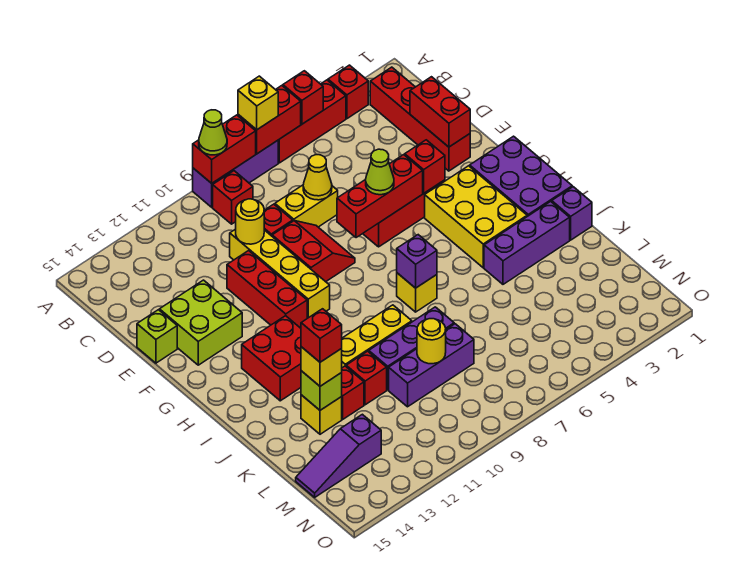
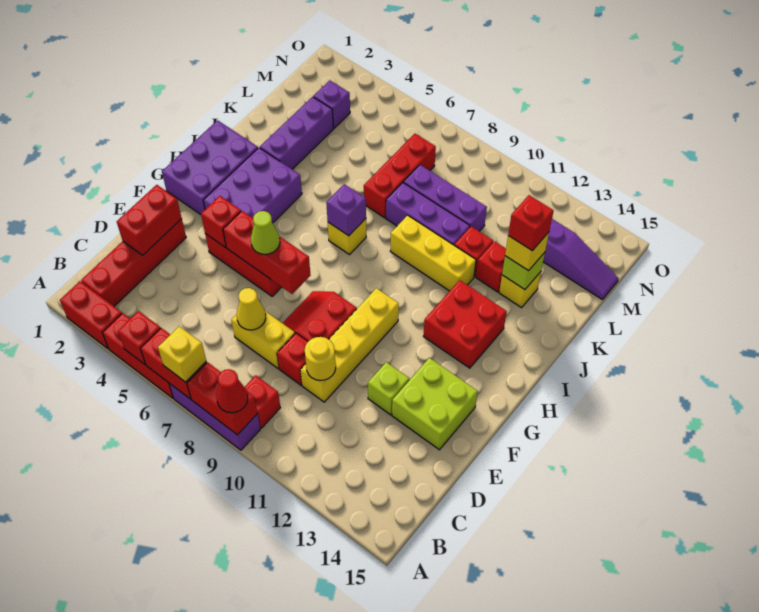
red 1x1 brick [328,65,368,119] -> red 1x2 brick [60,281,122,348]
lime 1x1 cone [199,110,227,155] -> red 1x1 cone [216,369,248,413]
red 1x3 brick [227,251,307,328] -> red 1x3 brick moved to [364,134,436,218]
lime 1x1 brick [137,310,177,363] -> lime 1x1 brick moved to [368,362,409,415]
yellow 2x3 brick [425,166,527,268] -> purple 2x3 brick [203,148,302,223]
purple 1x1 brick [552,187,592,240] -> purple 1x1 brick moved to [313,80,350,128]
purple 1x3 brick [484,201,570,284] -> purple 1x3 brick turned to [260,97,333,169]
yellow 1x1 round brick [417,319,446,364] -> none

